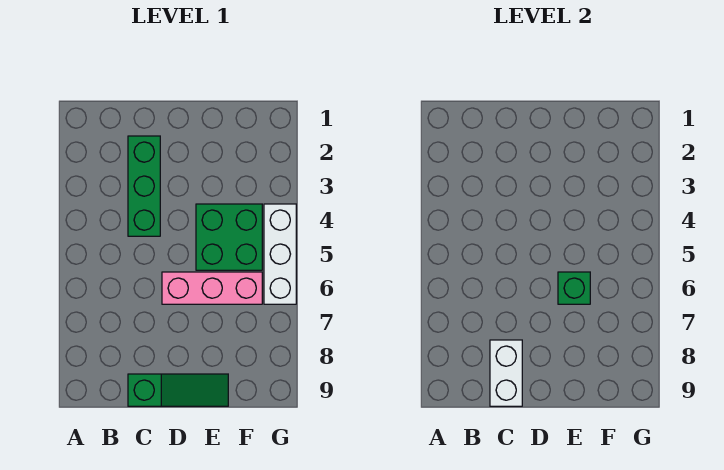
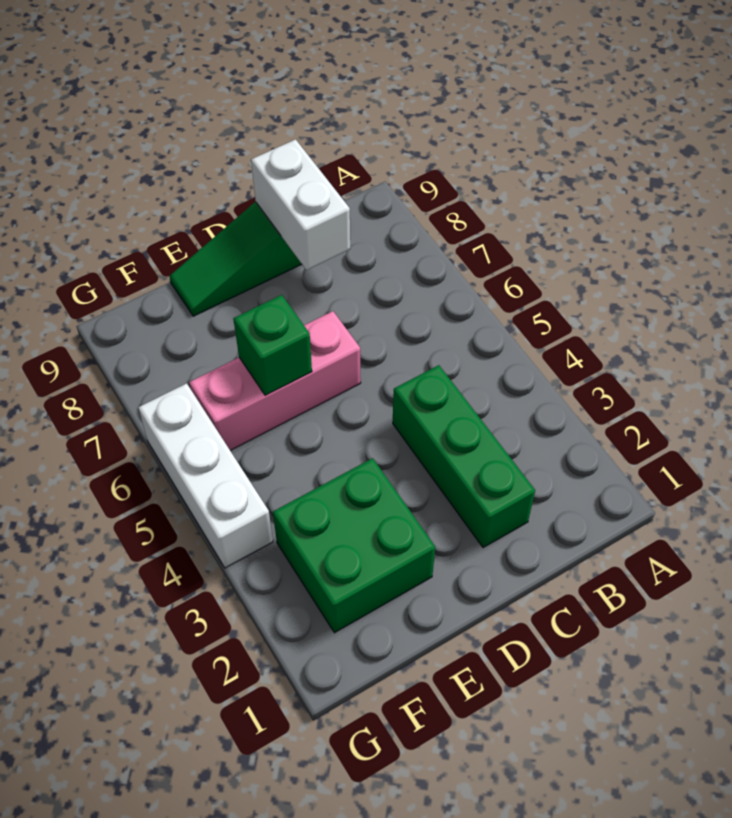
green 2x2 brick [196,204,262,270] -> green 2x2 brick moved to [273,458,435,633]

